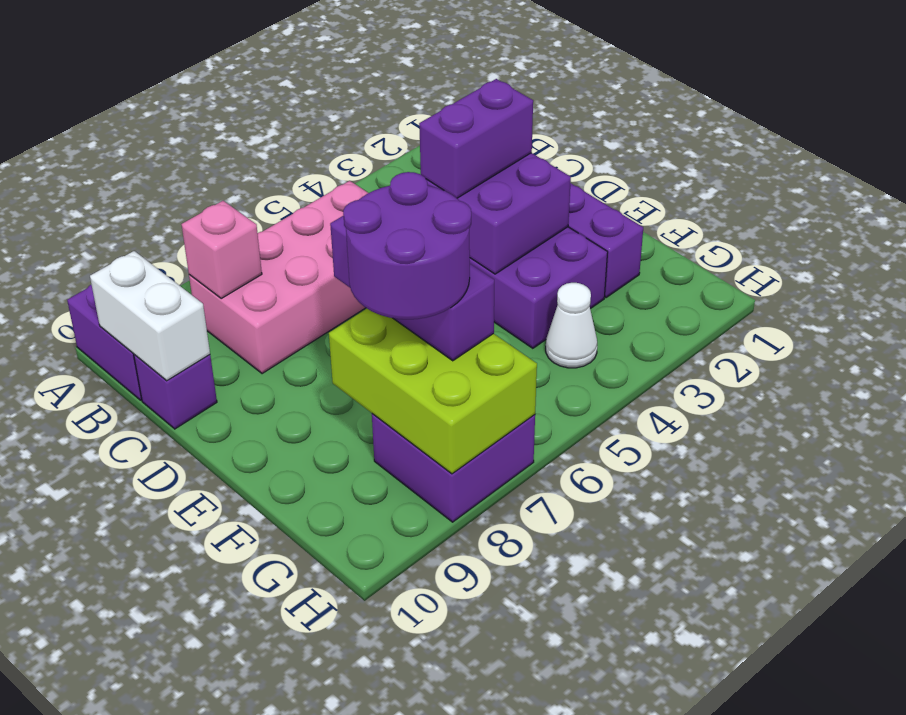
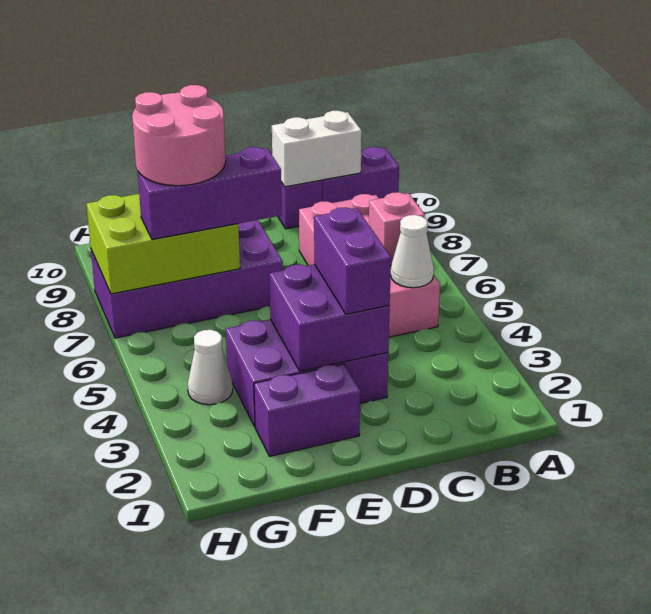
none -> white 1x1 cone [391,215,434,288]
pink 1x1 brick [181,201,262,298] -> pink 1x1 brick moved to [369,192,425,265]
purple 2x2 round brick [343,172,471,319] -> pink 2x2 round brick [132,85,226,186]
purple 2x2 brick [372,414,535,522] -> purple 2x4 brick [91,220,283,338]

